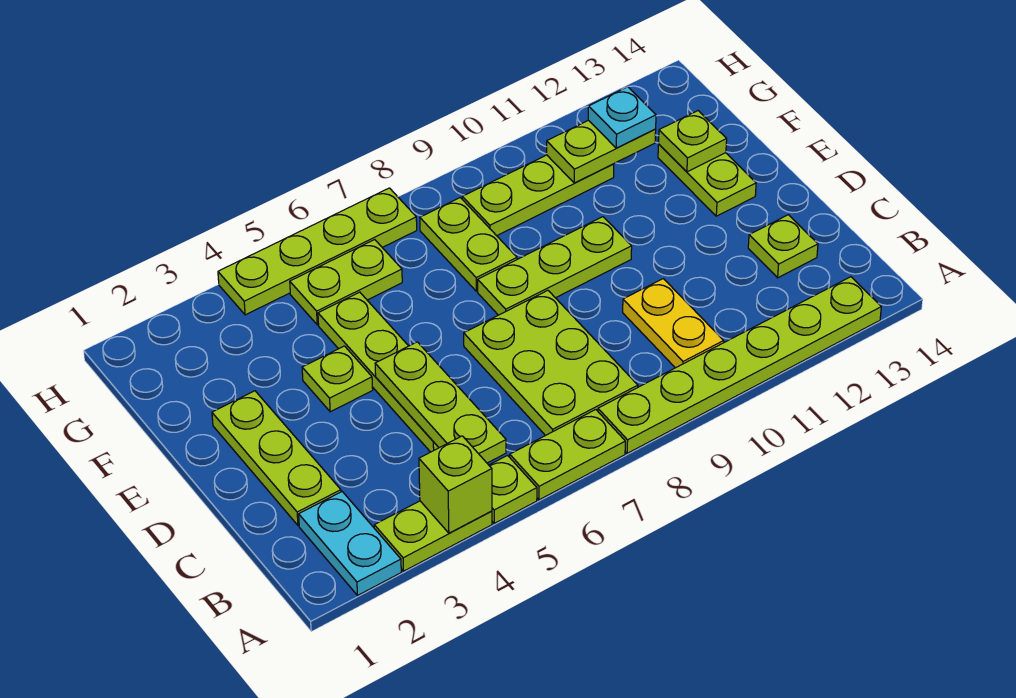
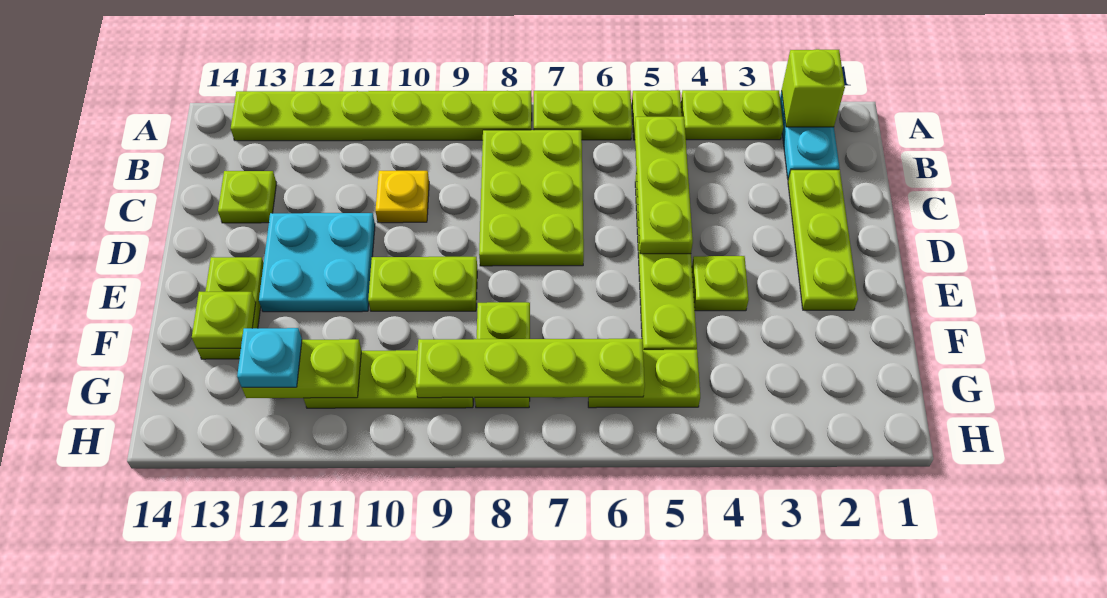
lime 1x1 brick [419,436,492,533] -> lime 1x1 brick moved to [782,49,845,127]
yellow 1x2 plate [623,279,724,368] -> yellow 1x1 plate [375,171,429,223]
none -> cyan 2x2 plate [259,213,375,312]
lime 1x3 plate [478,217,632,315] -> lime 1x2 plate [368,257,477,311]
lime 1x4 plate [218,188,417,315] -> lime 1x4 plate moved to [416,339,645,398]

